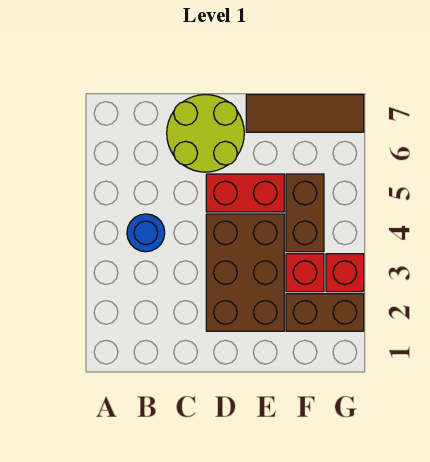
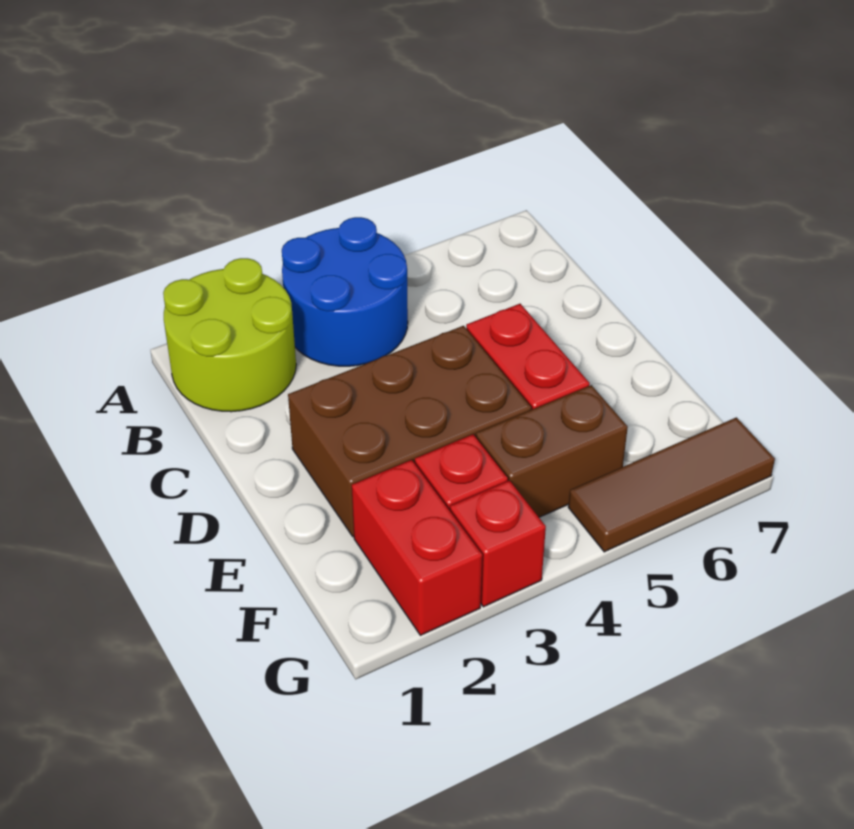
blue 1x1 round brick [127,214,165,252] -> blue 2x2 round brick [282,217,408,366]
lime 2x2 round brick [167,95,244,172] -> lime 2x2 round brick moved to [163,258,296,412]
brown 1x3 tile [246,95,364,132] -> brown 1x3 tile turned to [568,417,775,552]
brown 1x2 brick [286,294,364,331] -> red 1x2 brick [352,460,482,635]

